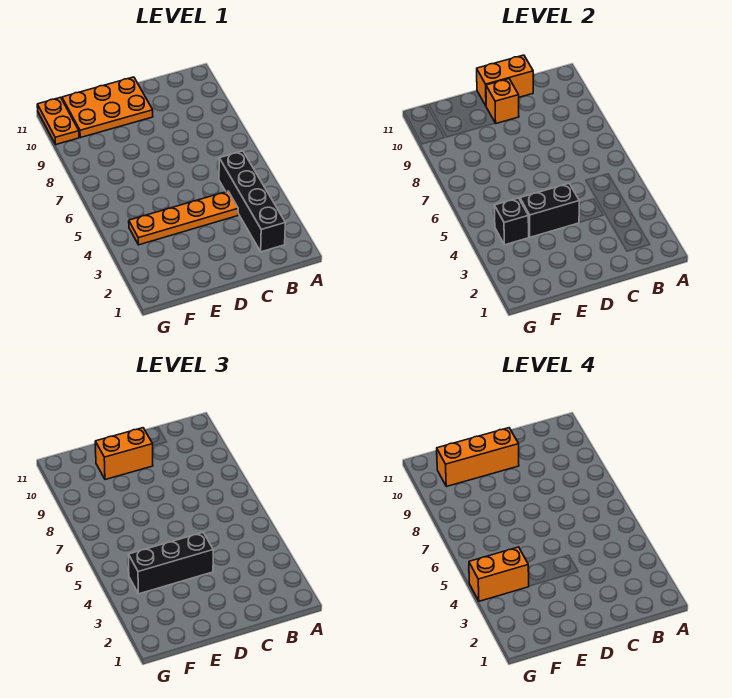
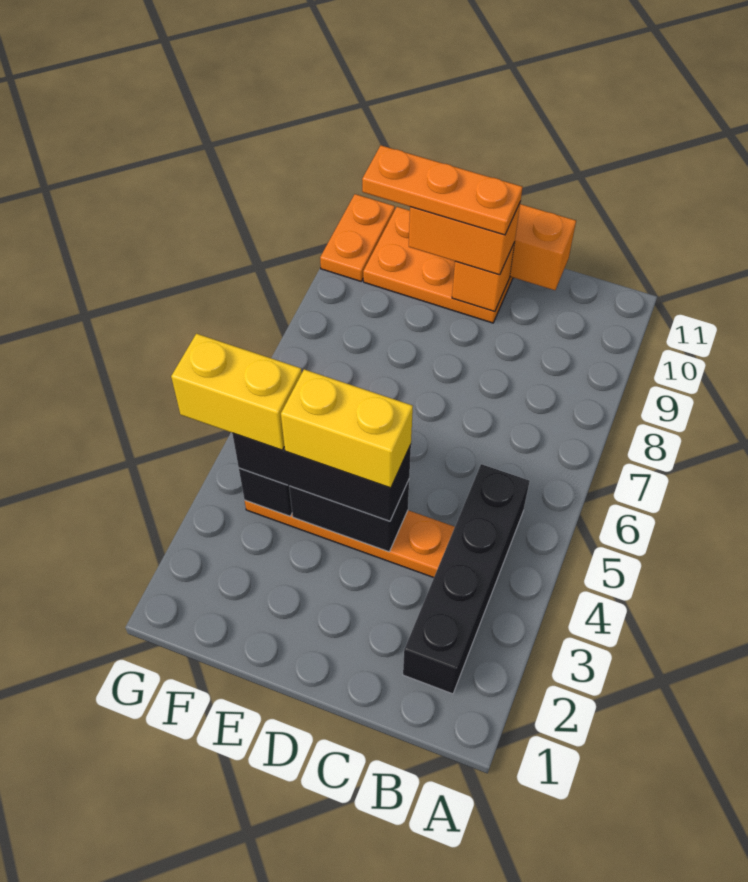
none -> yellow 1x2 brick [281,369,413,488]
orange 1x3 brick [437,428,519,487] -> orange 1x3 plate [362,145,523,235]
orange 1x2 brick [469,547,529,601] -> yellow 1x2 brick [171,334,302,450]

